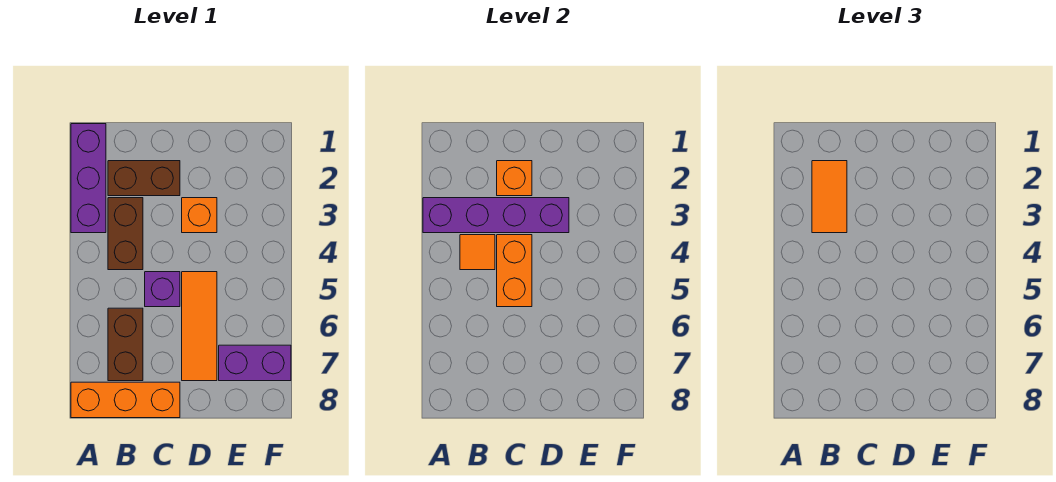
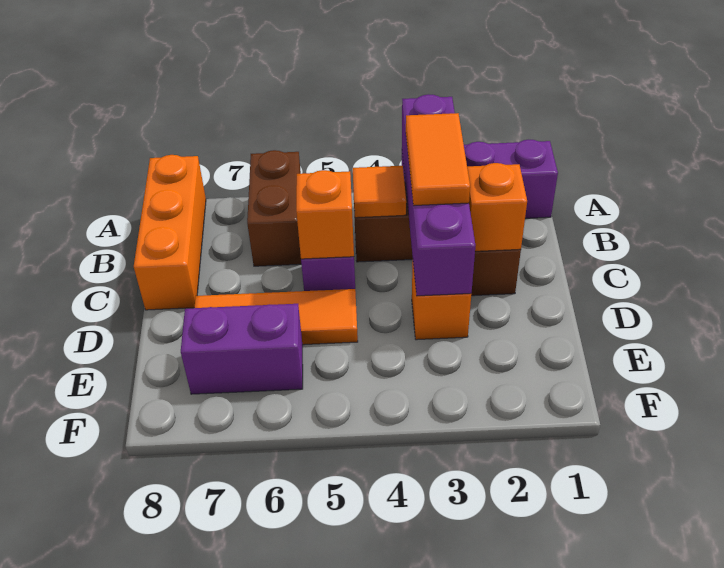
orange 1x2 tile [812,161,847,233] -> orange 1x2 tile turned to [406,113,470,206]
brown 1x2 brick [108,308,143,381] -> brown 1x2 brick turned to [247,150,301,266]
orange 1x2 brick [497,235,532,307] -> orange 1x1 brick [296,170,354,259]
purple 1x2 brick [219,345,291,381] -> purple 1x2 brick turned to [181,304,303,394]

